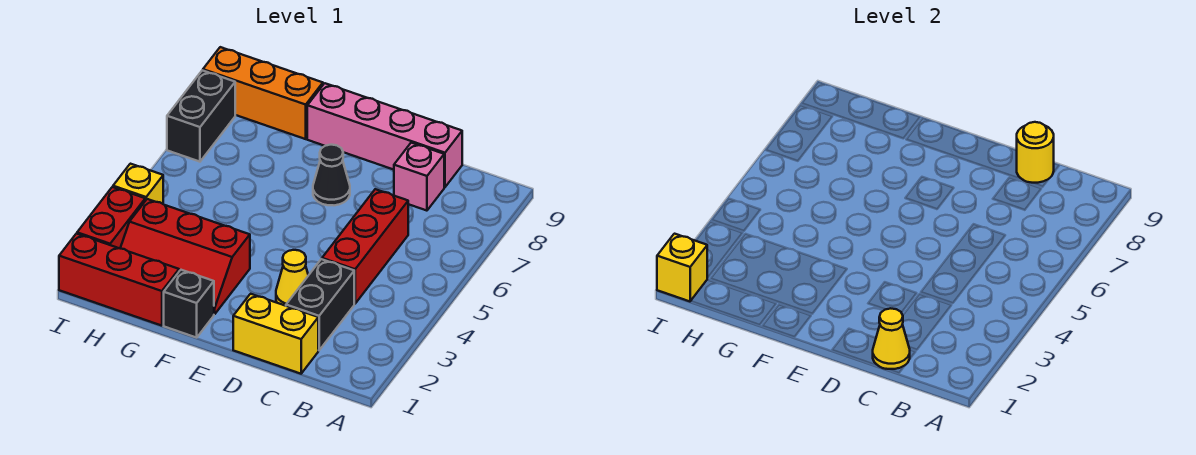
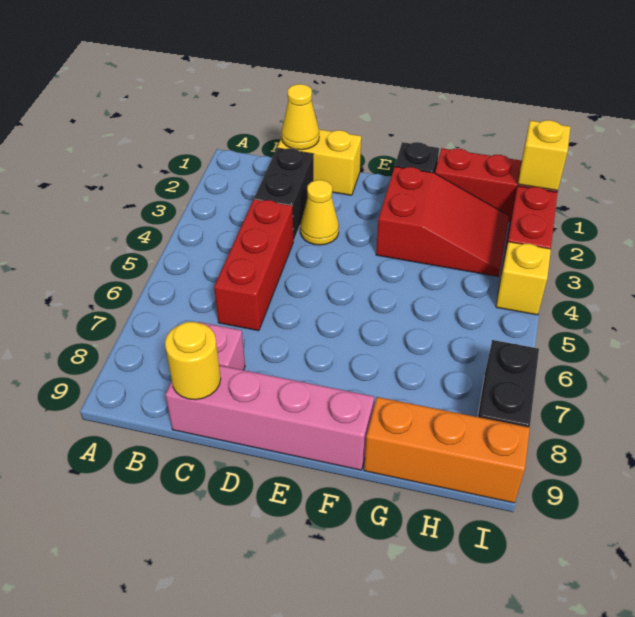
black 1x1 cone [313,145,350,205] -> none
red 2x3 slope [120,199,250,314] -> red 2x3 slope turned to [376,167,509,277]

